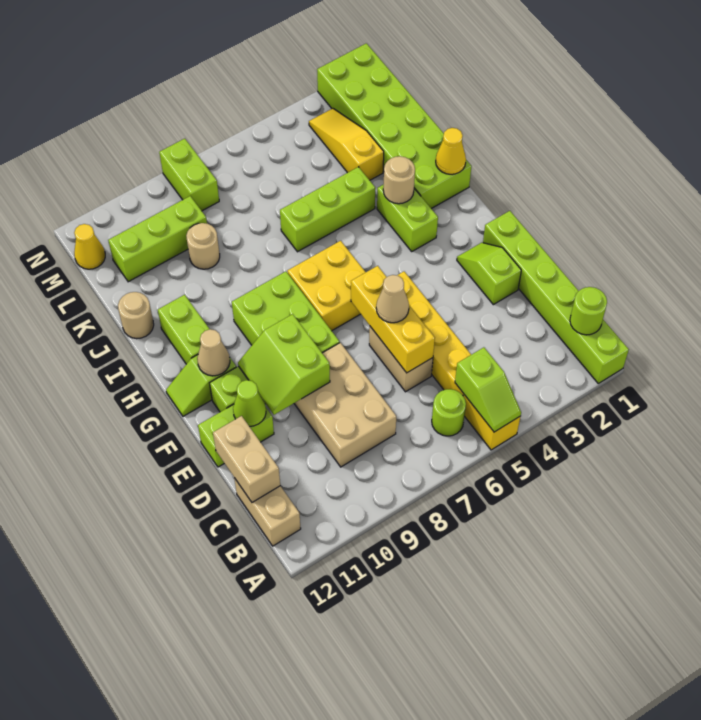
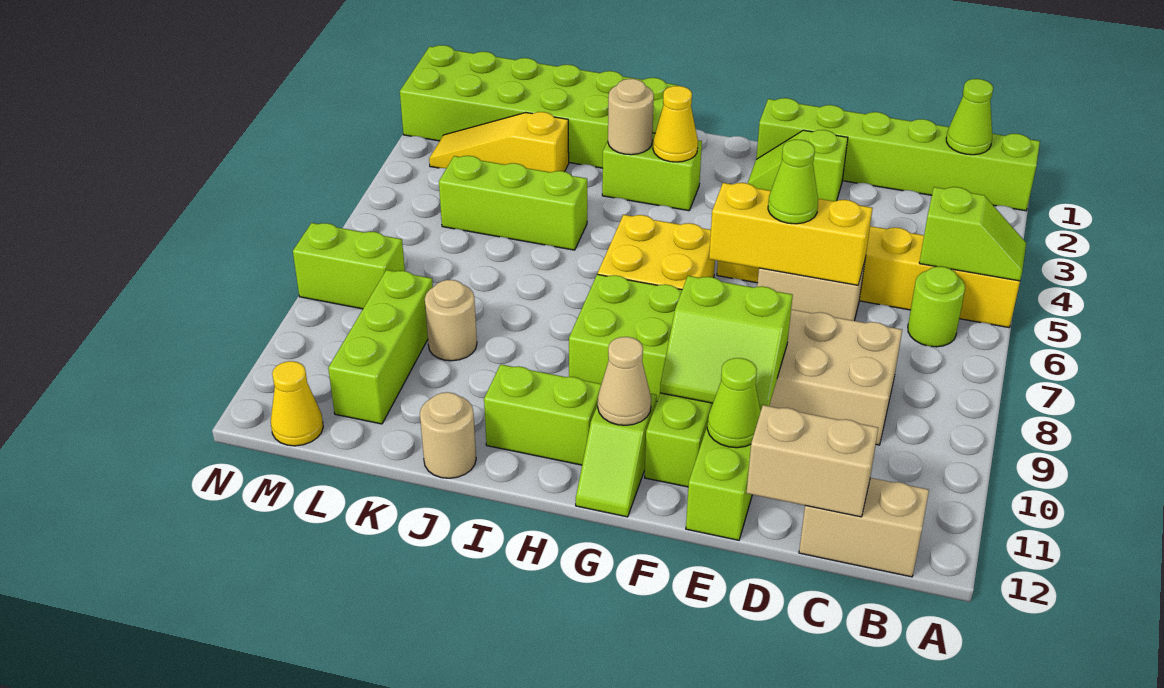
lime 1x1 round brick [570,287,607,335] -> lime 1x1 cone [946,79,993,155]
tan 1x1 cone [376,275,409,323] -> lime 1x1 cone [768,140,818,224]
yellow 1x1 cone [436,128,466,174] -> yellow 1x1 cone moved to [653,86,698,162]
lime 1x3 brick [280,167,375,252] -> lime 1x3 brick turned to [439,156,587,250]

